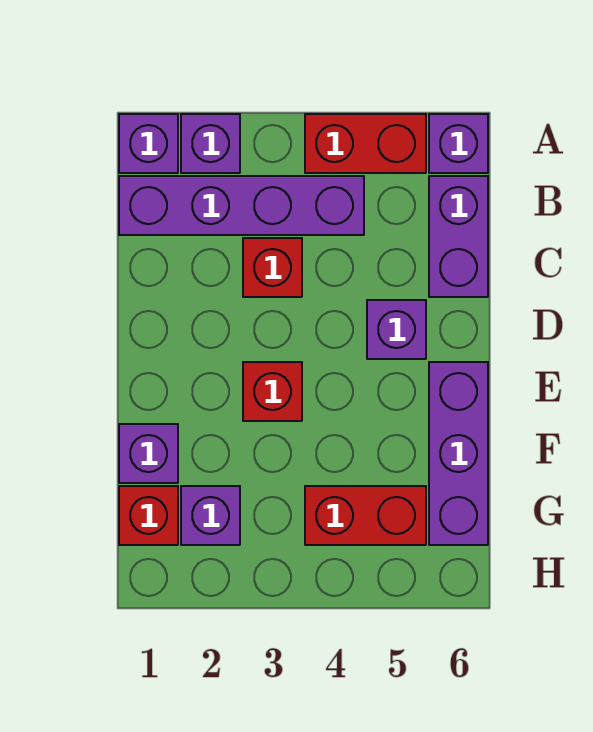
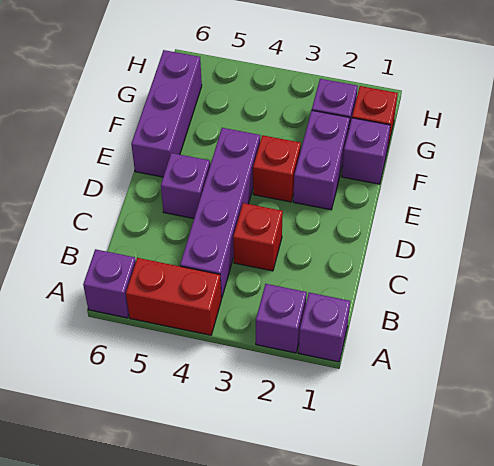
purple 1x4 brick [119,176,364,235] -> purple 1x4 brick turned to [180,128,260,298]
purple 1x2 brick [429,176,488,297] -> purple 1x2 brick moved to [293,110,350,210]
red 1x2 brick [305,486,426,545] -> none

